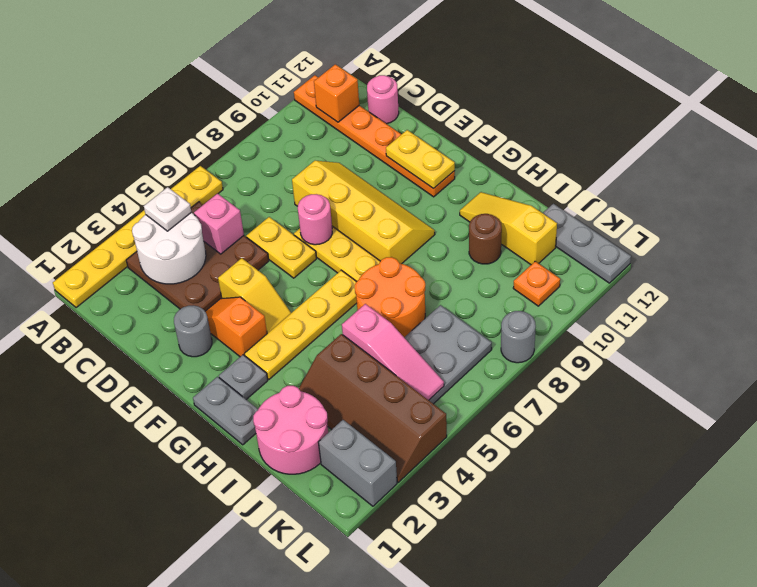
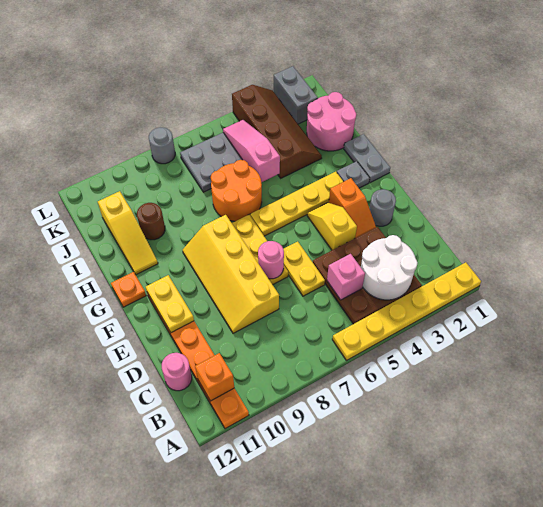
white 1x1 plate [144,187,191,231] -> none
grey 1x3 plate [543,204,631,283] -> none
orange 1x1 plate [513,261,560,306] -> orange 1x1 plate moved to [111,272,146,307]

